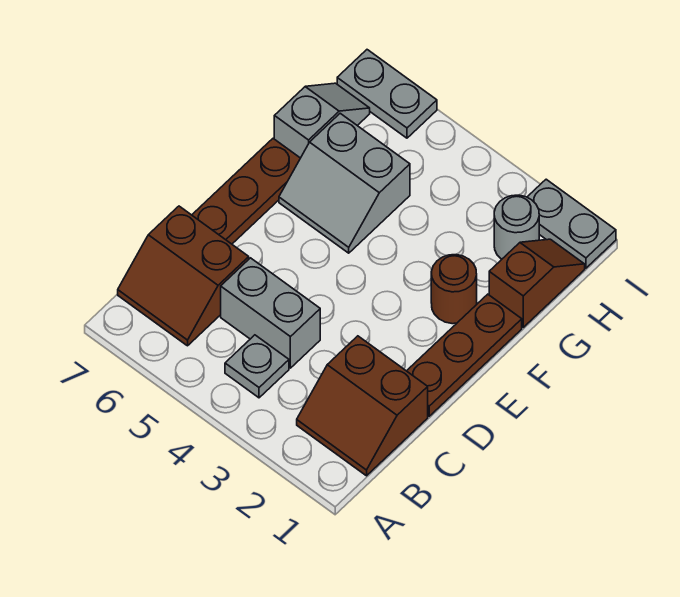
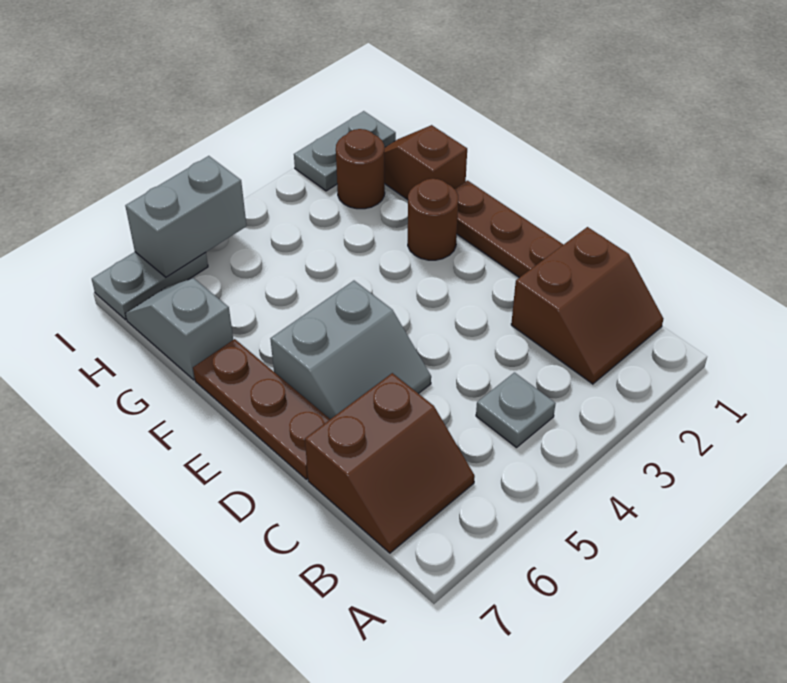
grey 1x2 brick [221,258,320,368] -> grey 1x2 brick moved to [125,156,246,277]
grey 2x2 slope [279,113,410,253] -> grey 2x2 slope moved to [270,281,431,419]
grey 1x1 round brick [494,195,539,259] -> brown 1x1 round brick [336,129,385,209]

